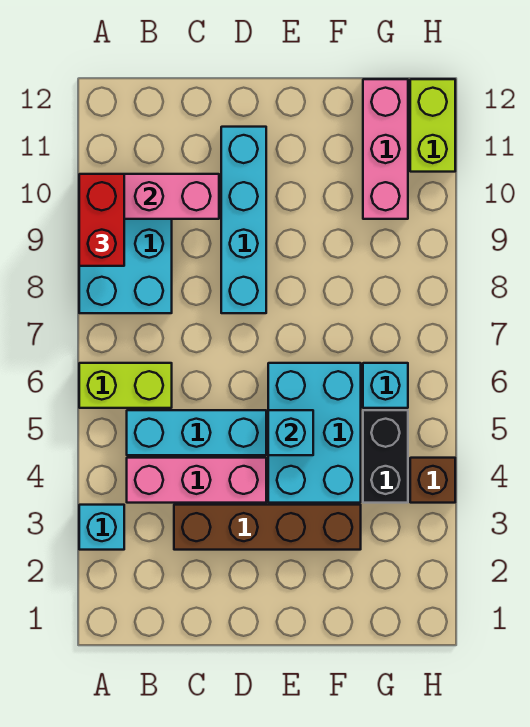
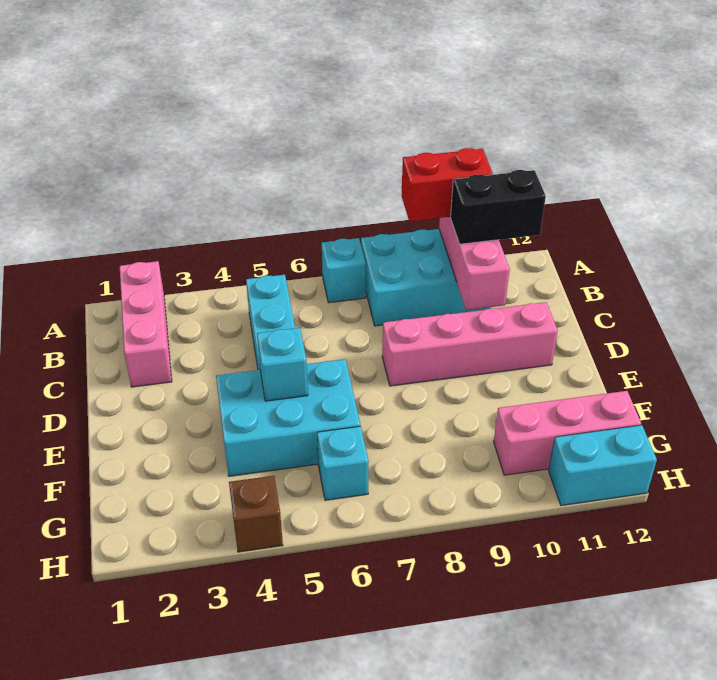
cyan 1x1 brick [79,505,124,550] -> cyan 1x1 brick moved to [322,238,366,303]
lime 1x2 brick [79,363,172,408] -> none
pink 1x3 brick [127,458,266,503] -> pink 1x3 brick moved to [120,261,172,387]
brown 1x4 brick [174,505,361,550] -> none
cyan 1x4 brick [221,127,266,313] -> pink 1x4 brick [382,302,558,386]
black 1x2 brick [363,410,408,503] -> black 1x2 brick moved to [451,170,546,244]
lime 1x2 brick [410,79,455,172] -> cyan 1x2 brick [549,425,657,505]

